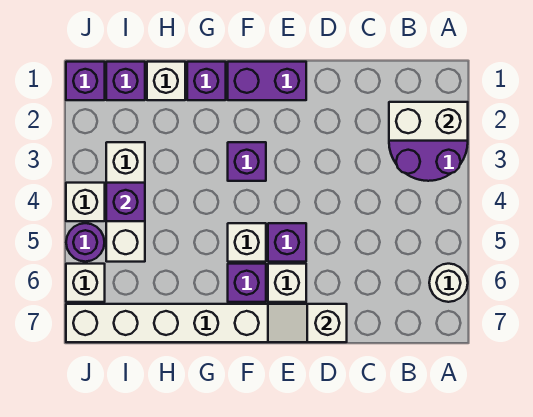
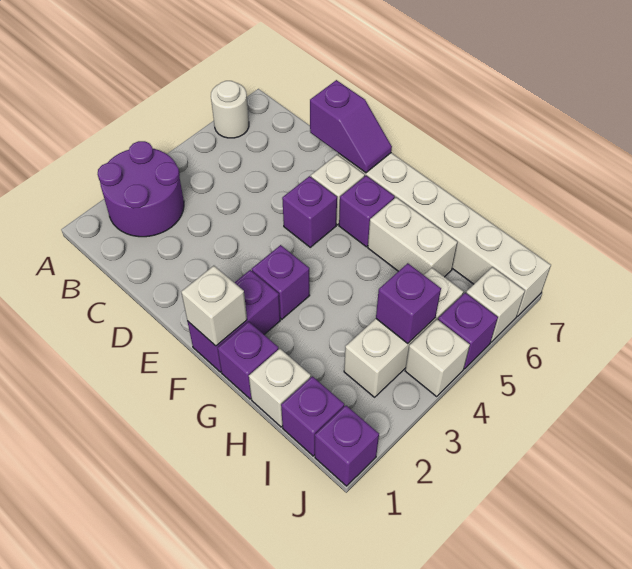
white 1x2 brick [389,102,468,141] -> white 1x2 brick moved to [368,197,457,277]
white 1x2 slope [268,304,347,342] -> purple 1x2 slope [310,80,392,173]
purple 1x2 brick [228,62,306,100] -> purple 1x2 brick turned to [187,270,280,372]
white 1x1 brick [228,223,266,262] -> white 1x1 brick moved to [181,266,247,346]
purple 1x1 round brick [66,223,105,262] -> purple 1x1 brick [438,293,498,369]

